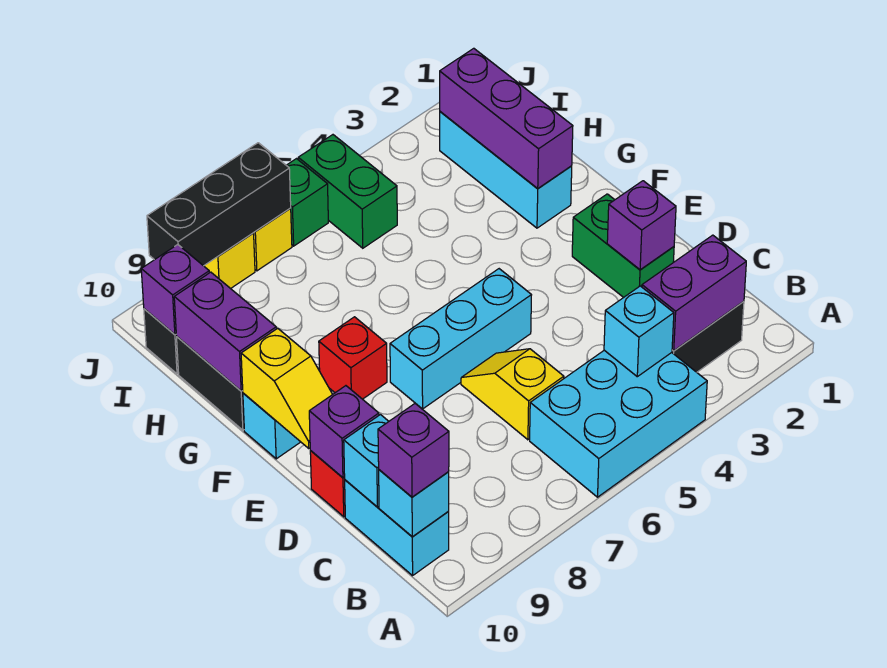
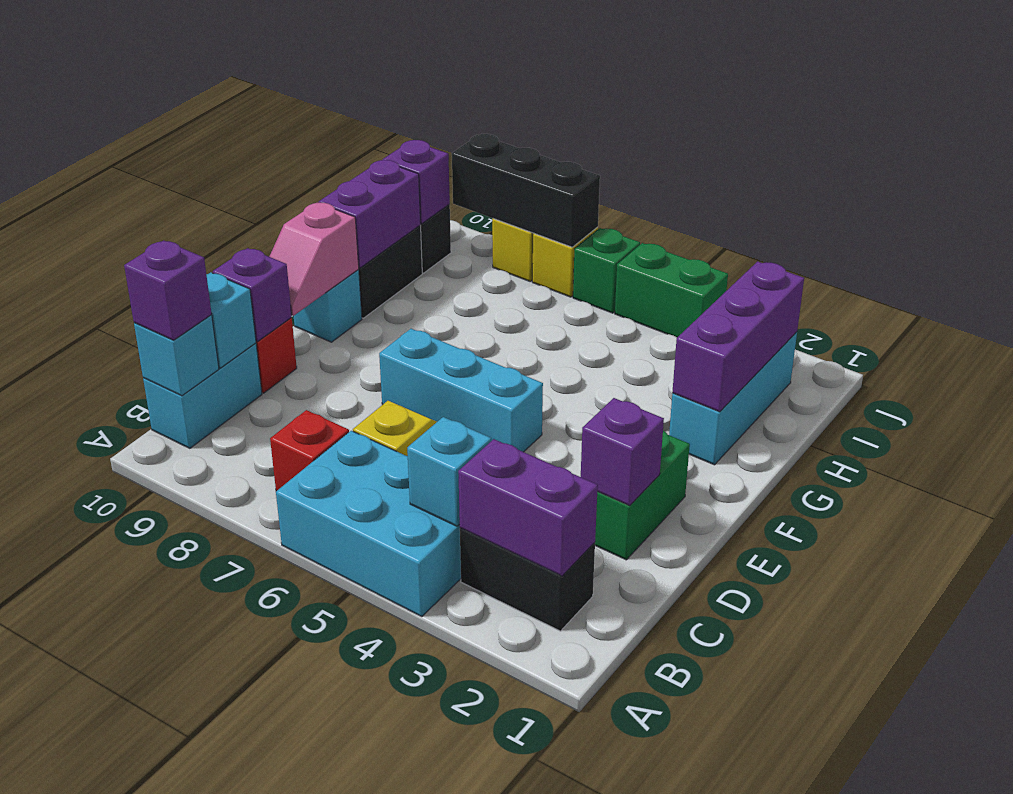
yellow 1x2 slope [241,328,333,448] -> pink 1x2 slope [269,203,359,316]
red 1x1 brick [319,317,387,399] -> red 1x1 brick moved to [270,410,349,491]
green 1x2 brick [298,135,397,248] -> green 1x2 brick turned to [615,243,728,337]

